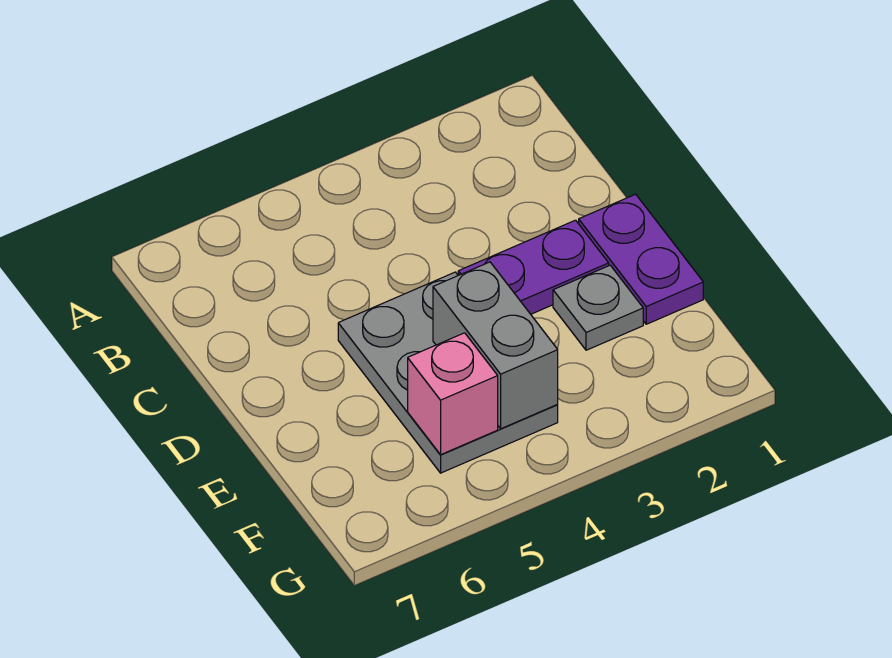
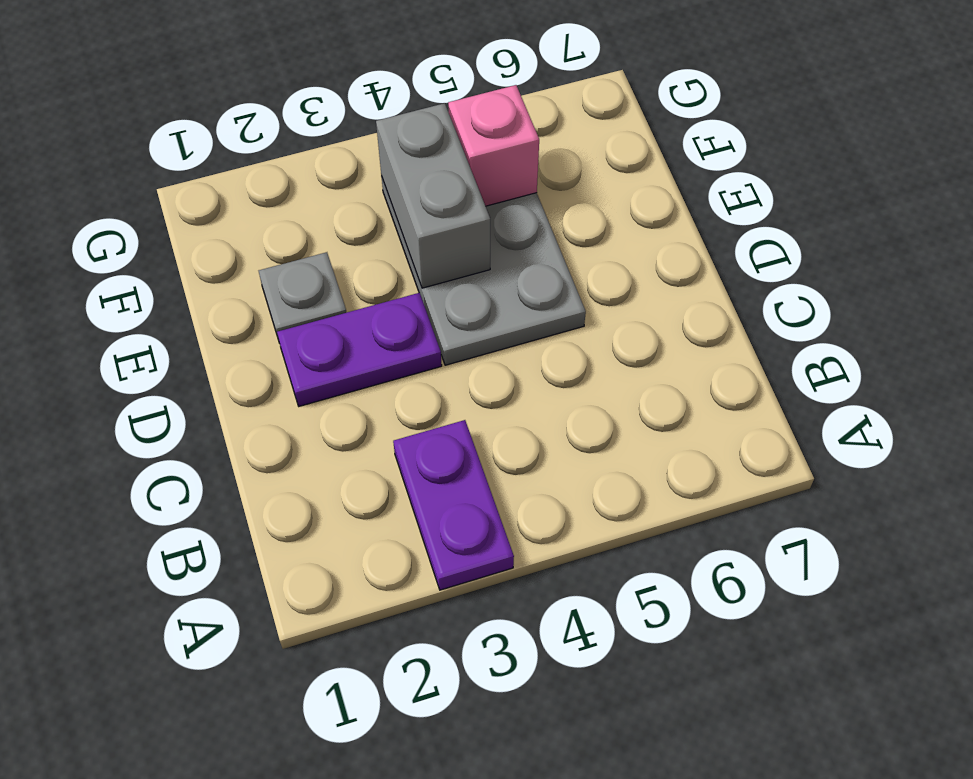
purple 1x2 plate [579,194,703,324] -> purple 1x2 plate moved to [393,420,514,590]

